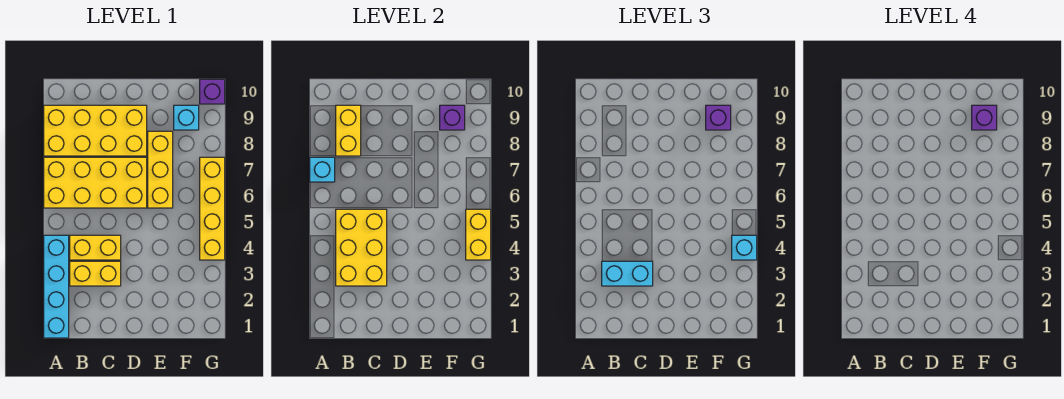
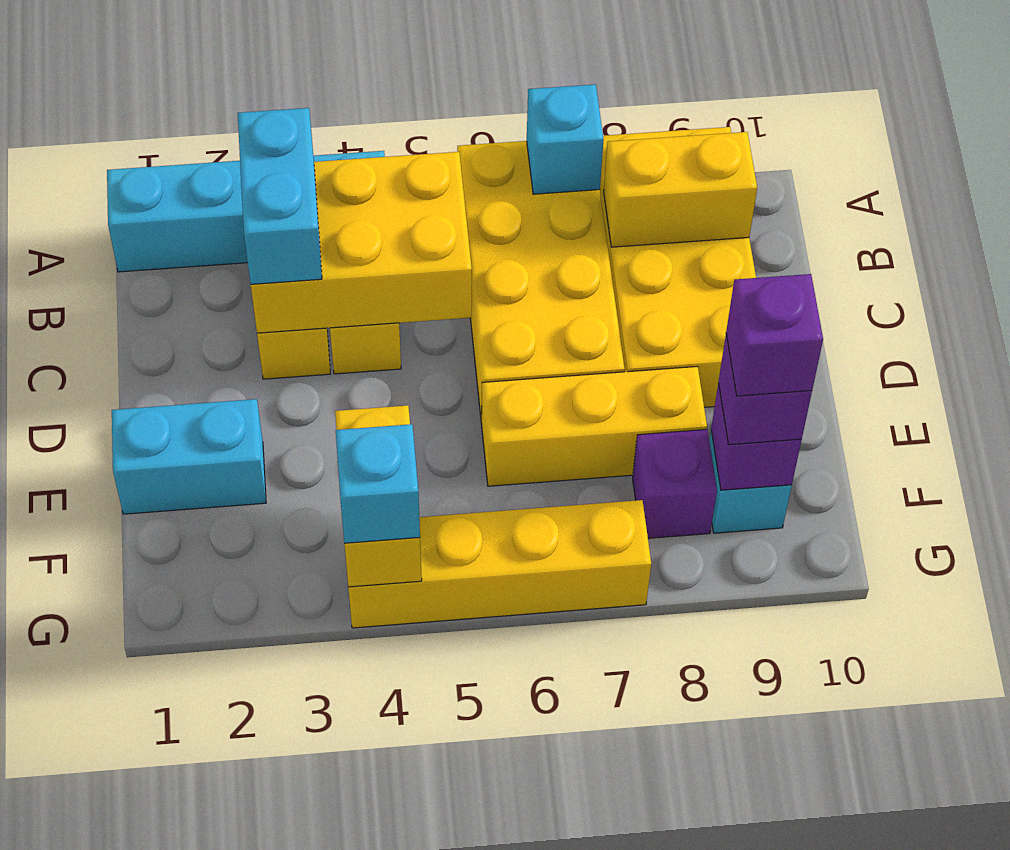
none -> cyan 1x2 brick [112,399,266,514]
yellow 1x2 brick [466,209,491,260] -> yellow 1x2 brick turned to [335,405,422,587]
purple 1x1 brick [200,79,225,104] -> purple 1x1 brick moved to [633,429,717,538]

